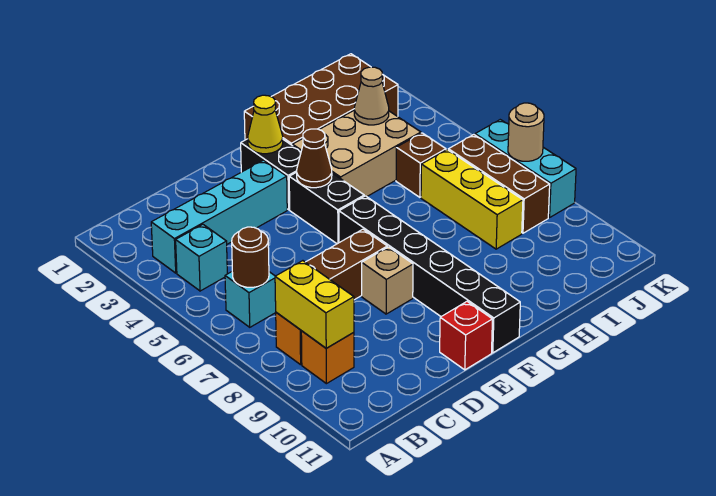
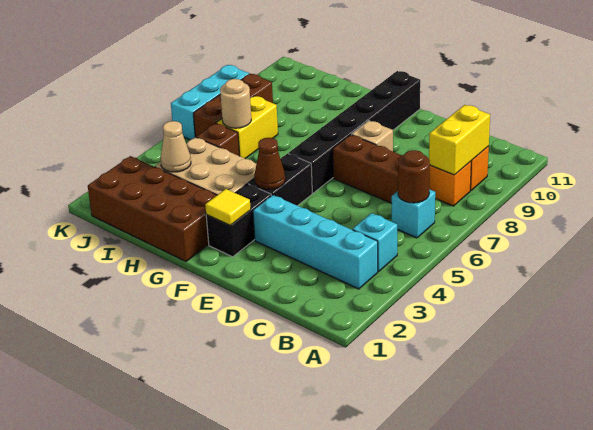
red 1x1 brick [440,302,492,370] -> none
yellow 1x1 cone [248,95,283,154] -> yellow 1x1 tile [205,189,251,225]
yellow 1x3 brick [421,150,523,249] -> yellow 1x2 brick [217,96,278,159]
tan 1x1 round brick [508,103,544,161] -> tan 1x1 round brick moved to [220,79,251,128]

